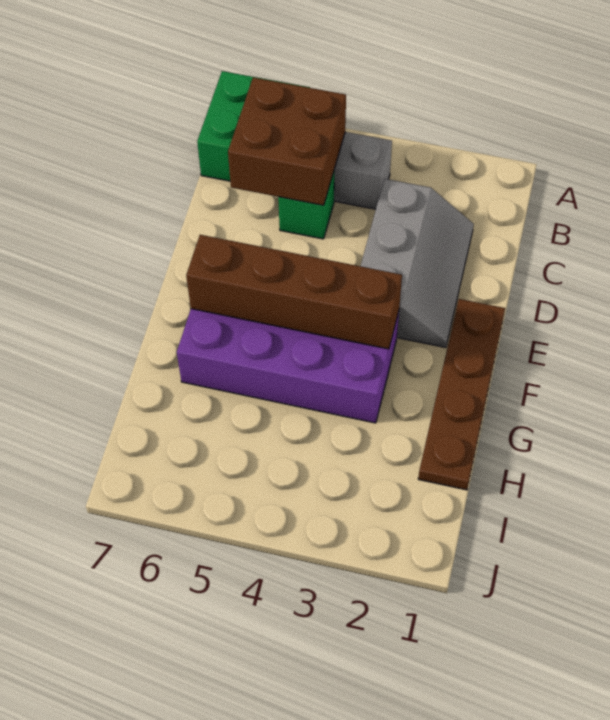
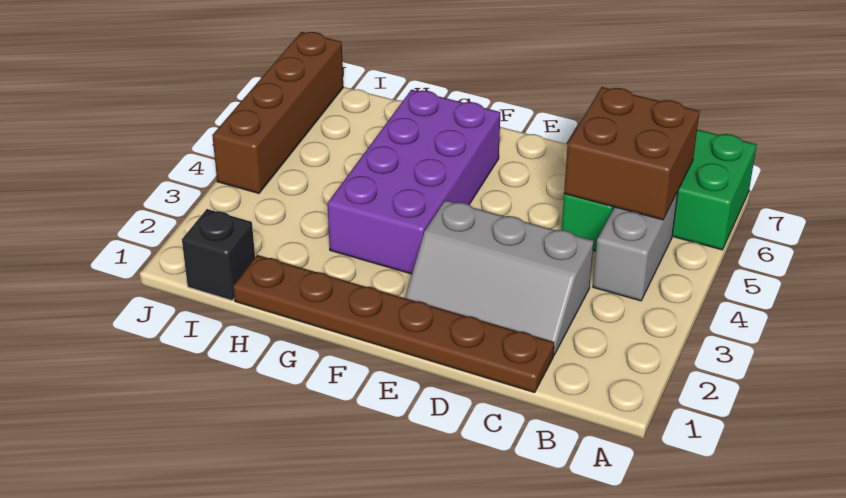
brown 1x4 plate [418,299,505,490] -> brown 1x6 plate [233,255,554,392]
brown 1x4 brick [186,235,402,349] -> brown 1x4 brick moved to [212,32,343,193]
none -> black 1x1 brick [182,209,255,300]

